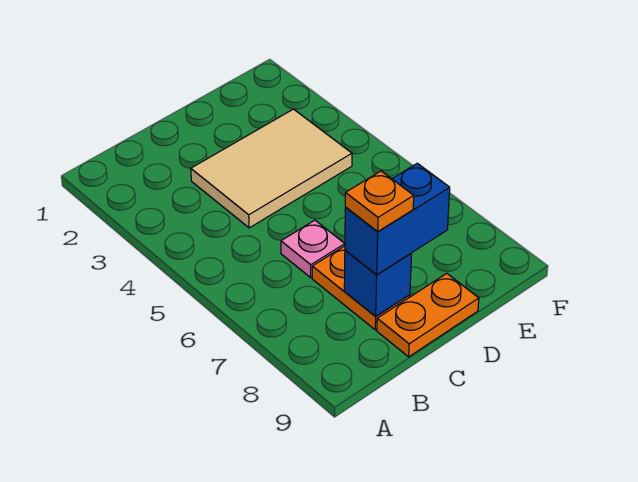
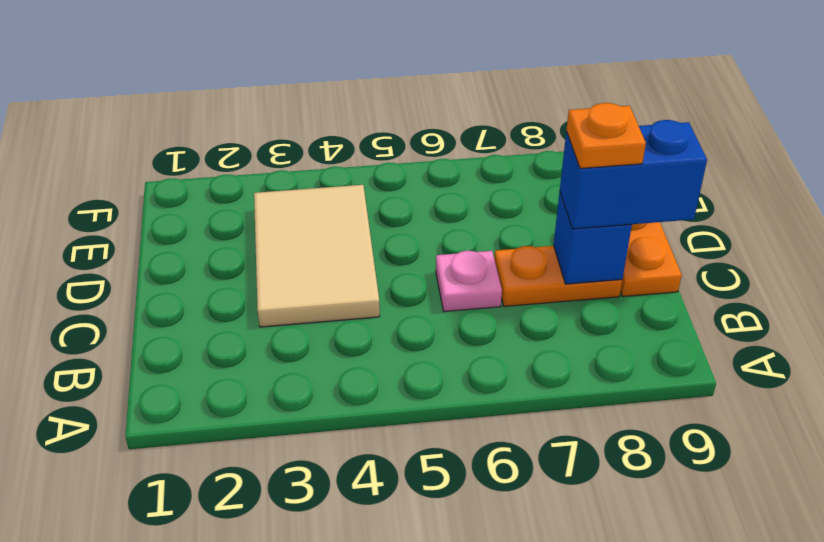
blue 1x2 brick [345,163,450,275] -> blue 1x2 brick turned to [560,120,707,229]

